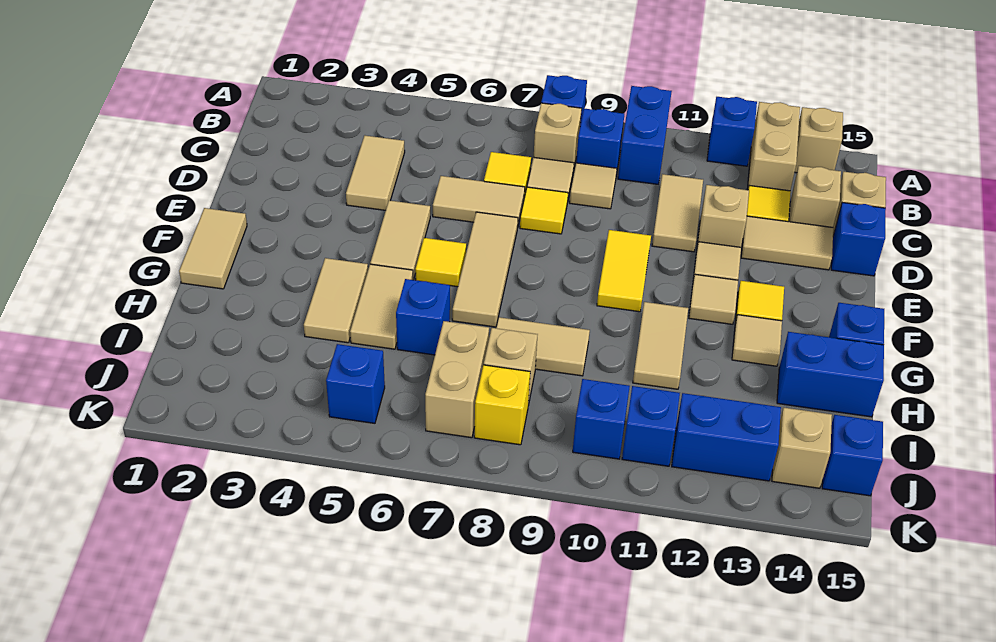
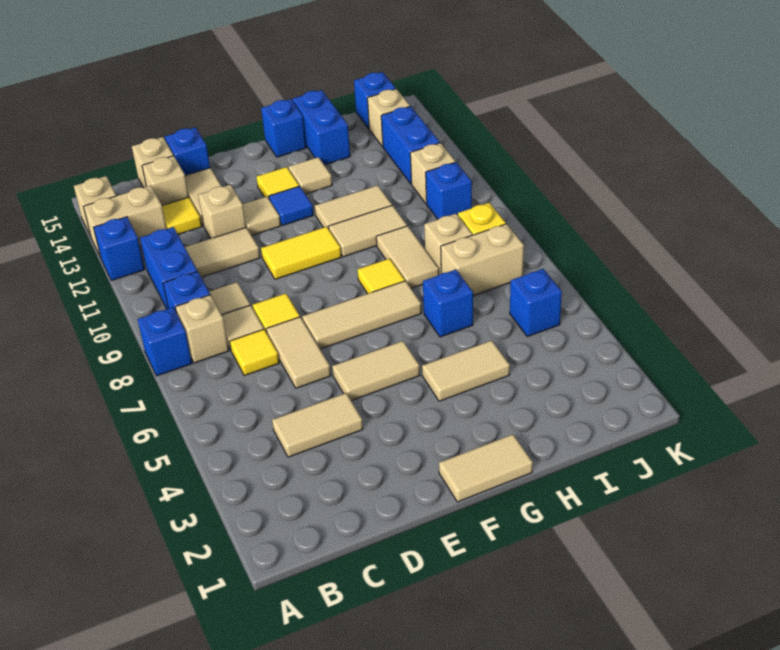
blue 1x2 brick [618,86,672,184] -> blue 1x2 brick turned to [140,227,197,309]
yellow 1x1 tile [415,238,466,287] -> yellow 1x1 tile moved to [358,259,405,294]
tan 1x1 tile [689,274,738,324] -> blue 1x1 tile [269,186,313,226]
tan 1x2 tile [350,264,413,349] -> tan 1x2 tile moved to [329,205,407,257]
blue 1x1 brick [622,386,680,466] -> tan 1x1 brick [410,143,456,204]

